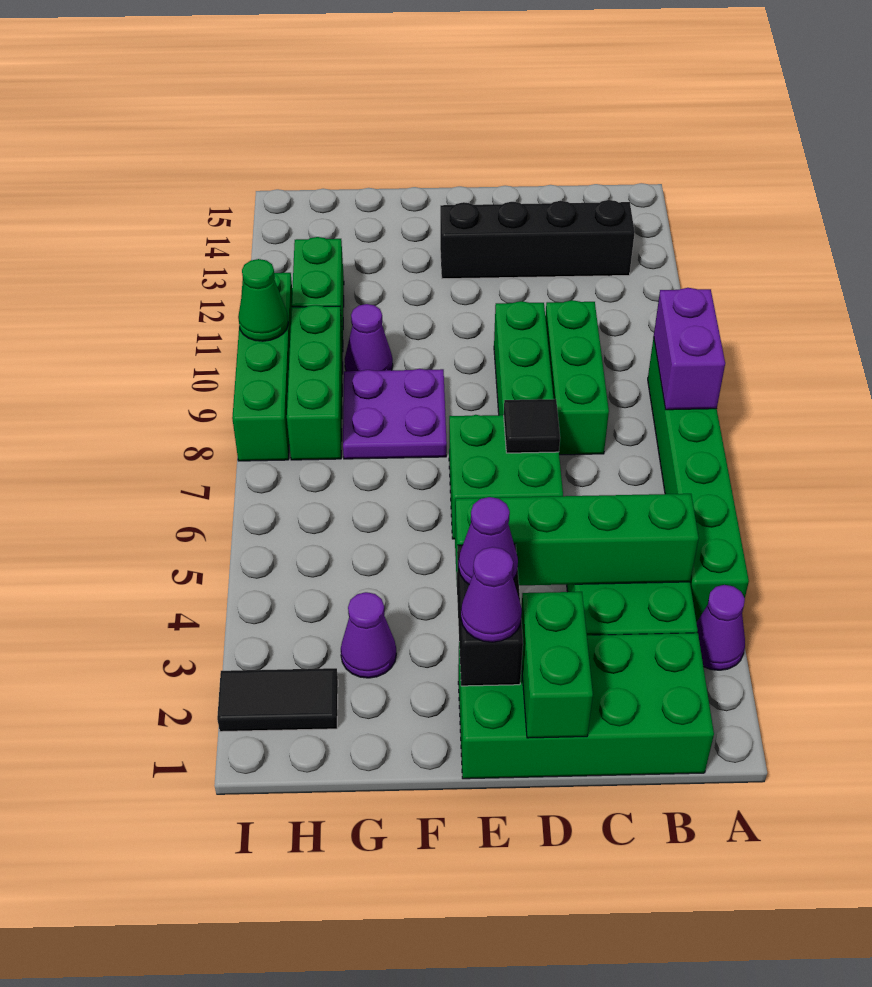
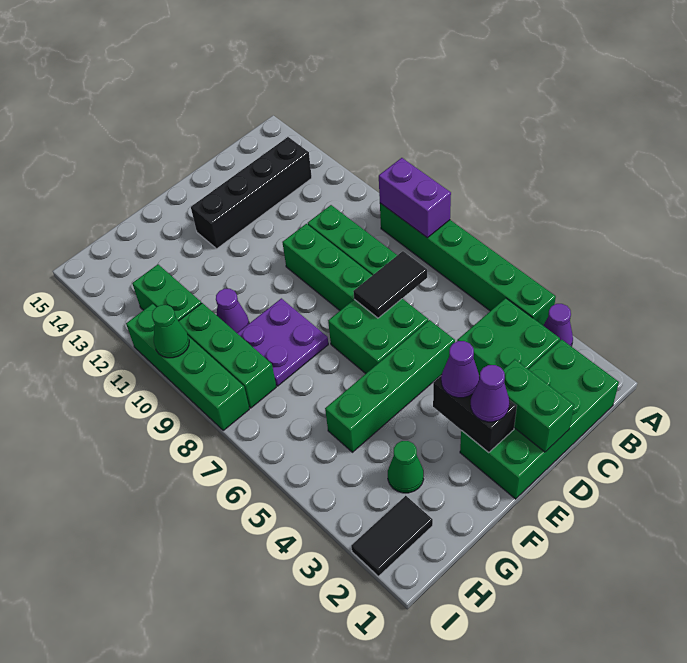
green 1x4 brick [455,494,699,585] -> green 1x4 brick moved to [325,320,455,452]
black 1x1 tile [503,399,560,453] -> black 1x2 tile [353,251,427,318]
purple 1x1 cone [341,592,396,678] -> green 1x1 cone [388,441,424,493]

